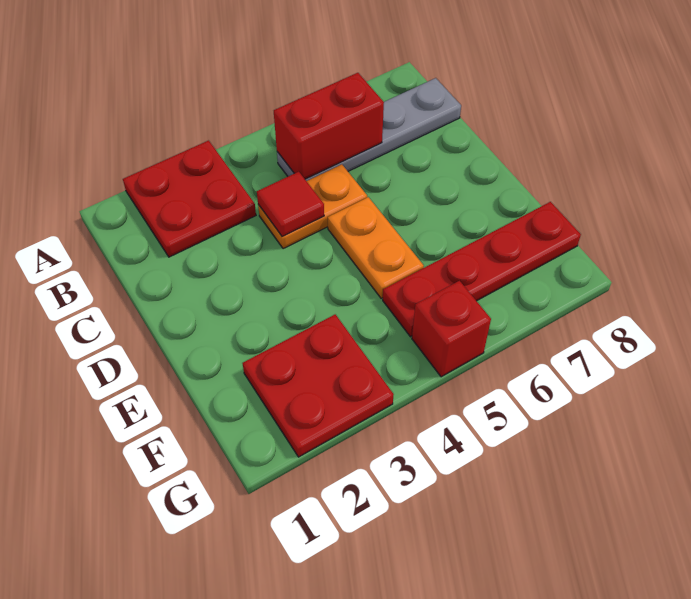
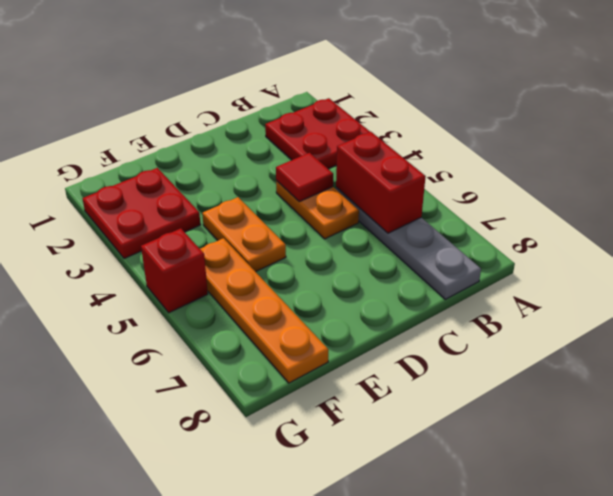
orange 1x2 plate [328,197,424,299] -> orange 1x2 plate turned to [202,197,286,272]
red 1x4 plate [383,202,581,337] -> orange 1x4 plate [200,238,329,383]

